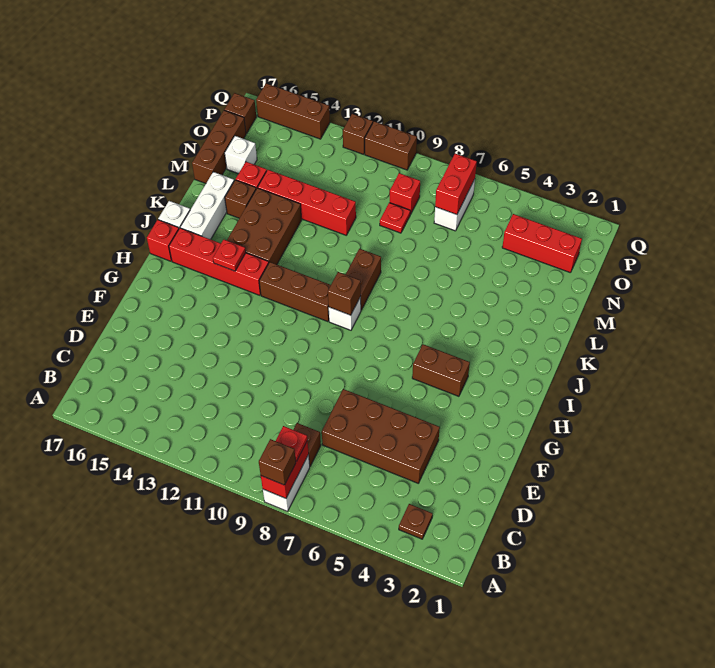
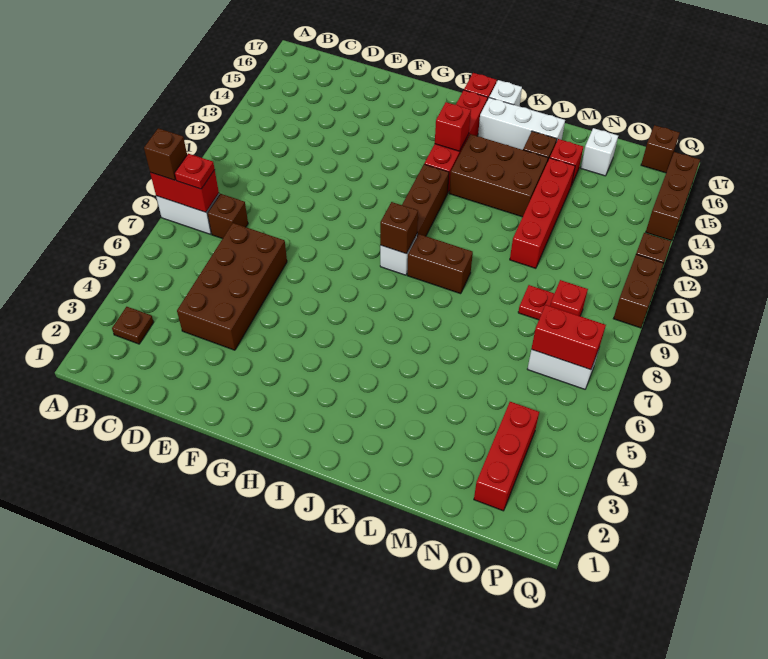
brown 1x2 brick [412,344,470,396] -> none
red 1x1 plate [213,240,246,271] -> red 1x1 brick [435,102,471,151]
brown 1x3 brick [192,110,246,183] -> none

